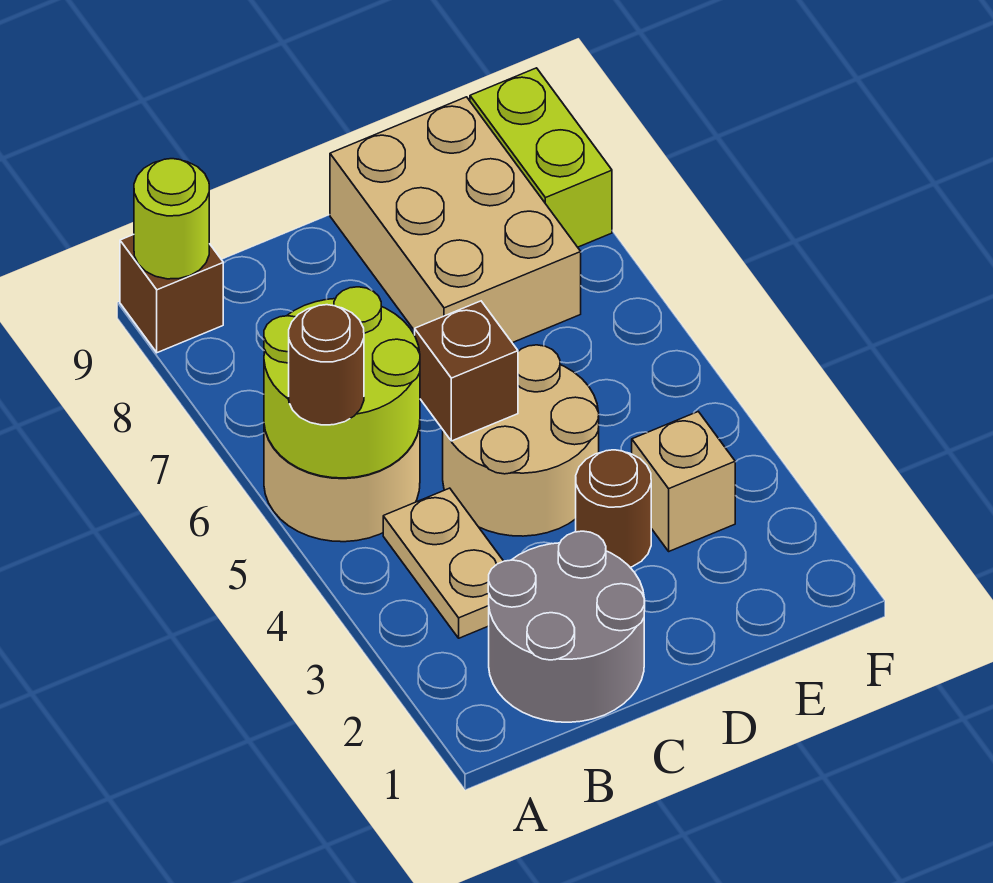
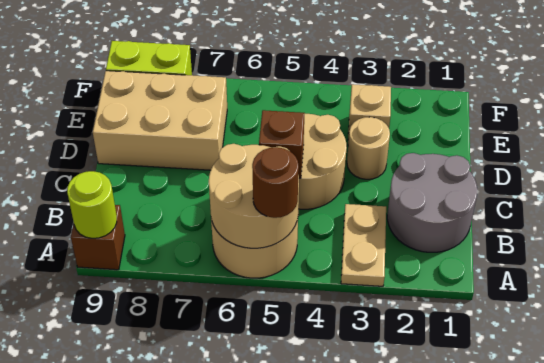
lime 2x2 round brick [264,287,420,478] -> tan 2x2 round brick [209,144,299,248]
tan 1x2 plate [383,488,503,638] -> tan 1x2 plate turned to [341,204,386,286]
brown 1x1 round brick [576,450,651,567] -> tan 1x1 round brick [347,117,390,179]

